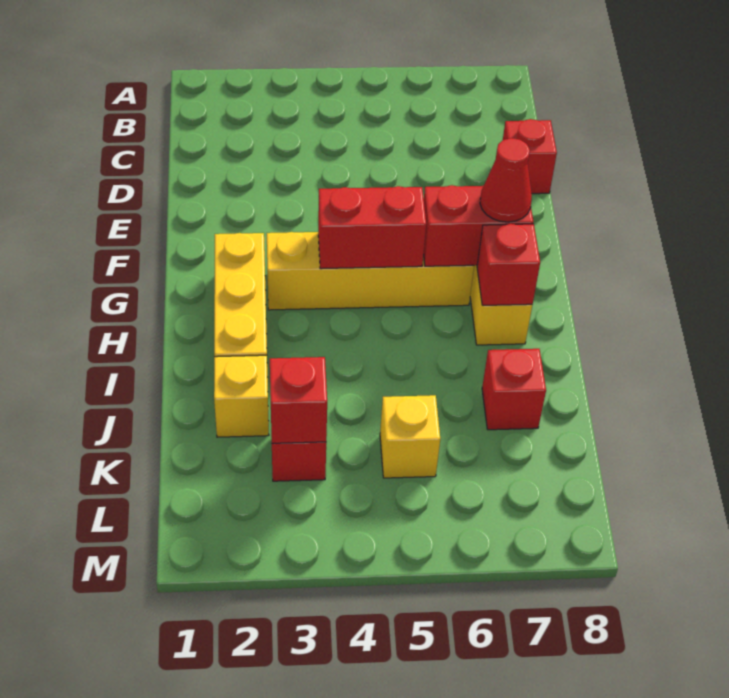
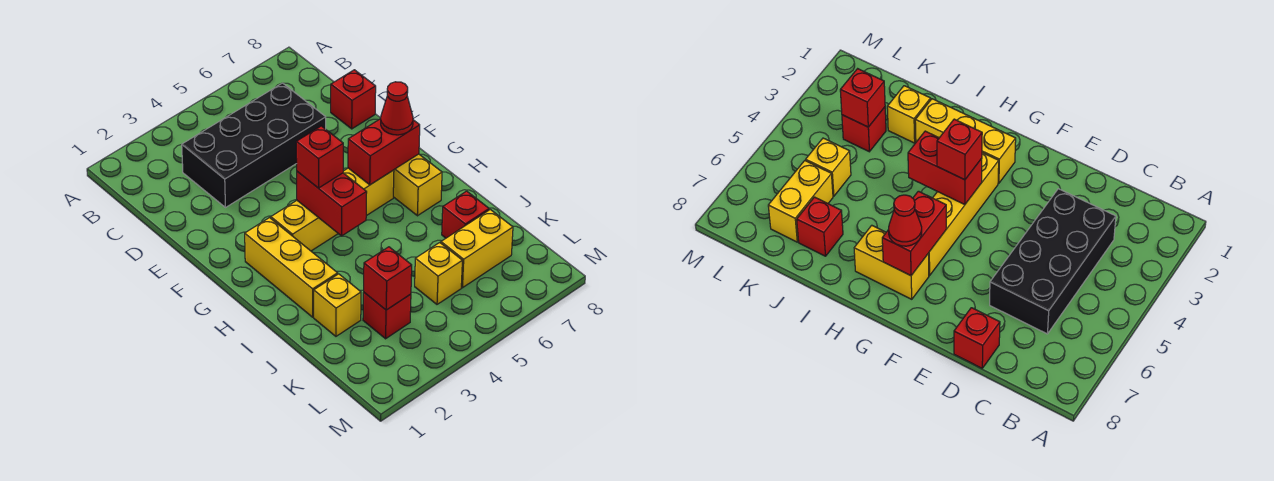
none -> black 2x4 brick [182,83,326,207]
red 1x2 brick [318,186,426,269] -> red 1x2 brick turned to [297,172,367,236]
red 1x1 brick [477,224,540,305] -> red 1x1 brick moved to [296,126,343,188]
none -> yellow 1x2 brick [441,210,513,288]

